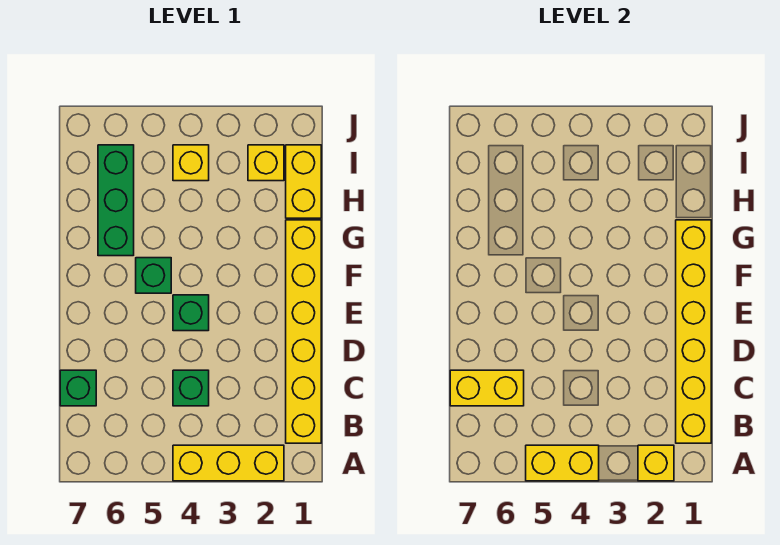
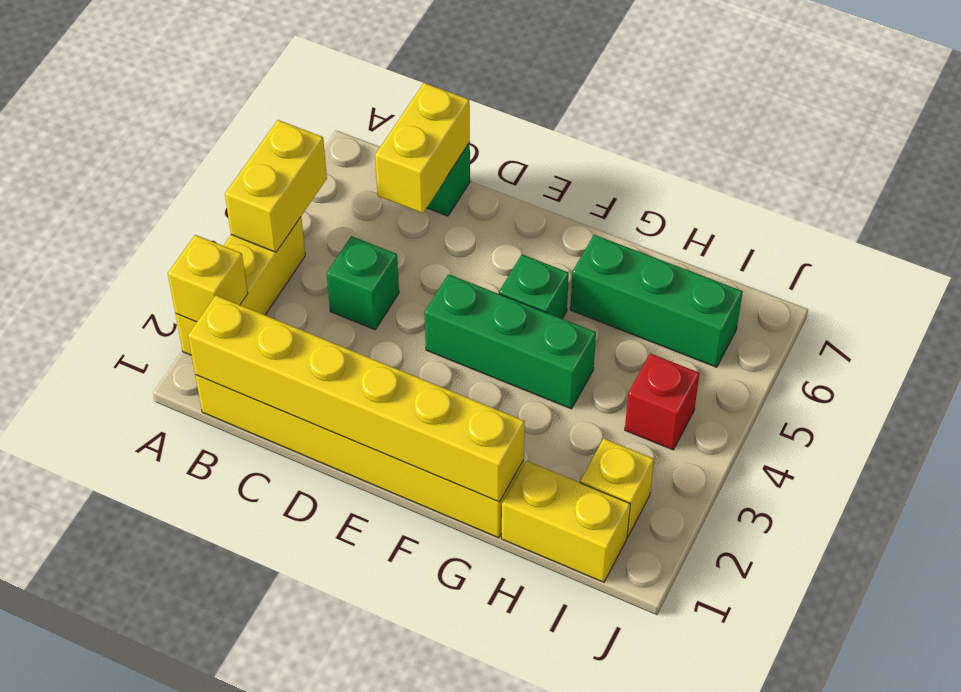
green 1x1 brick [173,295,209,331] -> green 1x3 brick [425,274,596,409]
yellow 1x1 brick [173,145,209,181] -> red 1x1 brick [625,353,699,450]

